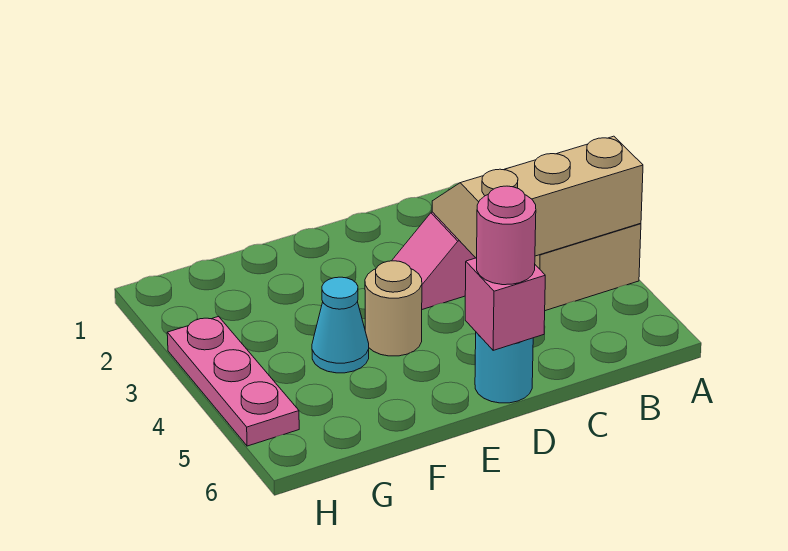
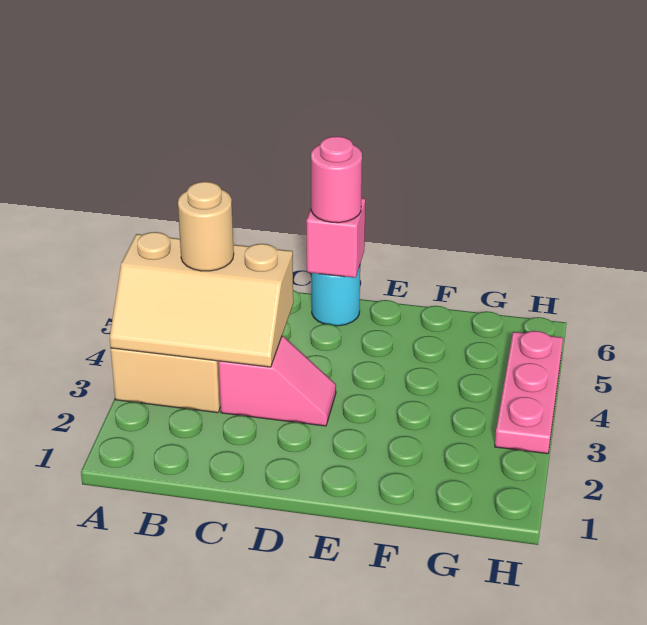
tan 1x1 round brick [365,261,422,356] -> tan 1x1 round brick moved to [178,182,234,271]
cyan 1x1 cone [312,277,369,373] -> none

